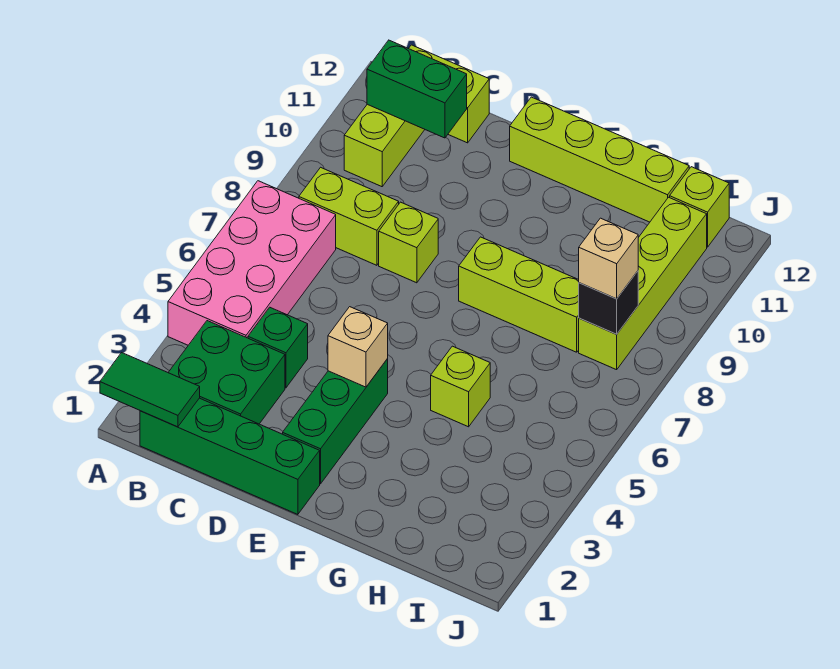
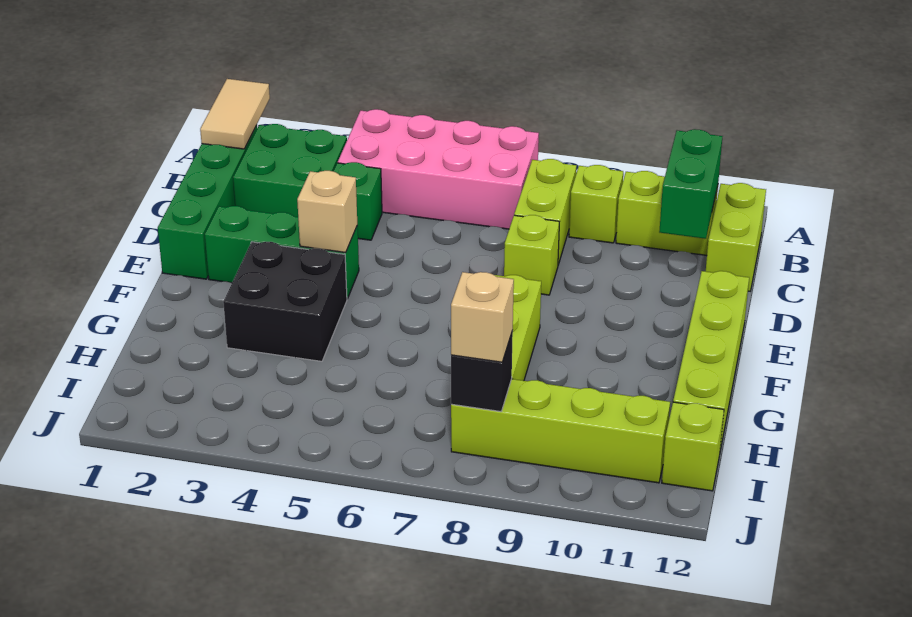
green 1x2 tile [100,353,200,427] -> tan 1x2 tile [200,79,270,149]
none -> black 2x2 brick [223,242,347,361]
lime 1x1 brick [431,346,490,427] -> lime 1x1 brick moved to [569,165,623,243]

